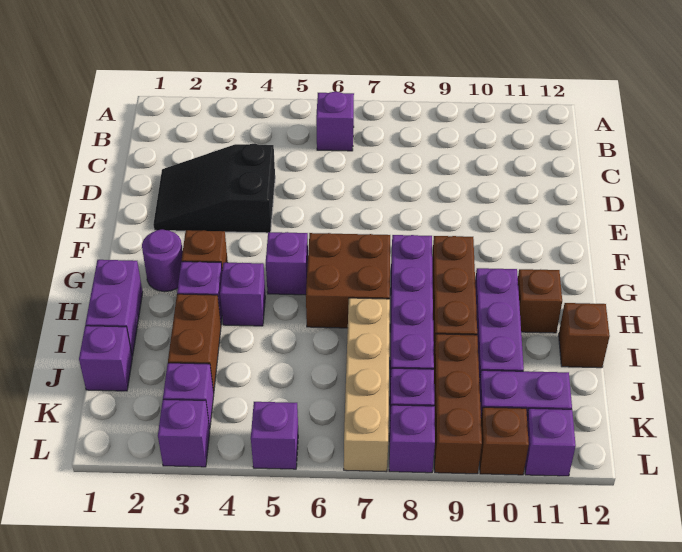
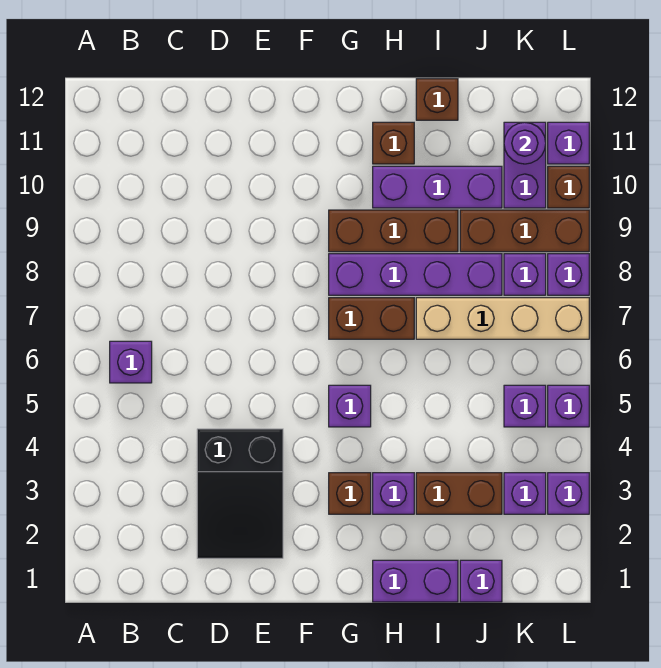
purple 1x1 round brick [142,229,183,292] -> purple 1x1 round brick moved to [504,122,546,164]
brown 2x2 brick [306,233,390,328] -> brown 1x2 brick [329,298,414,339]
purple 1x1 brick [220,263,265,326] -> purple 1x1 brick moved to [504,385,546,427]

